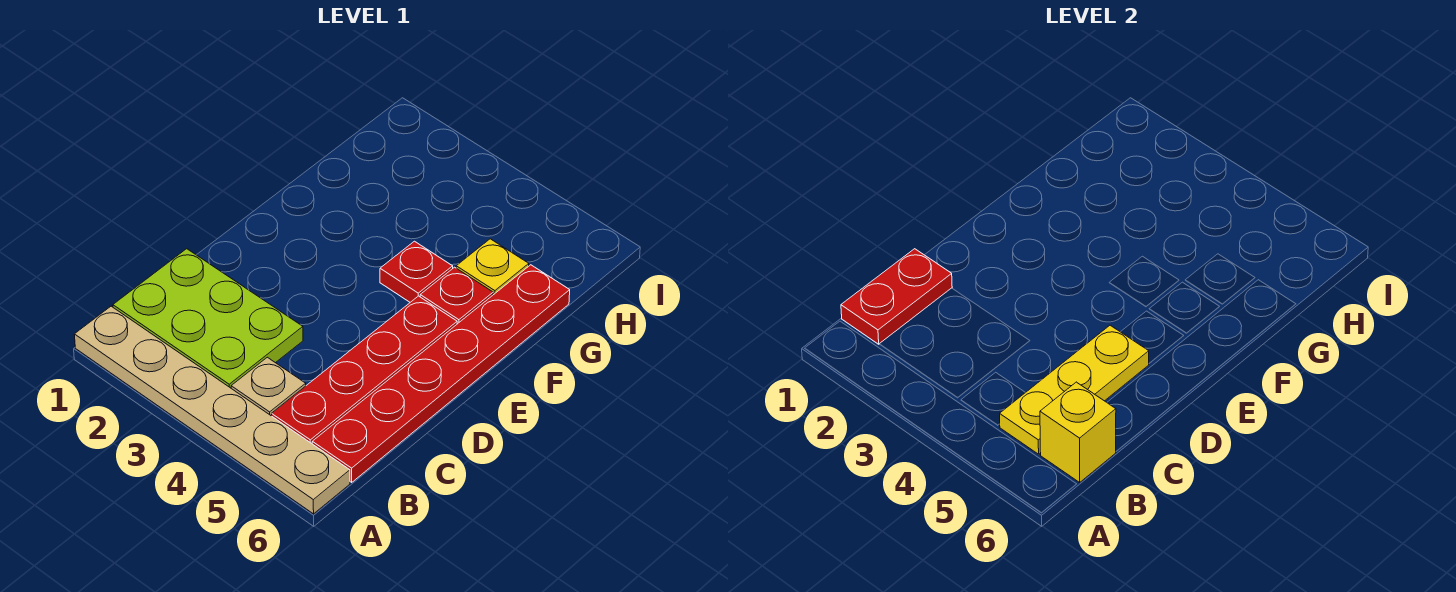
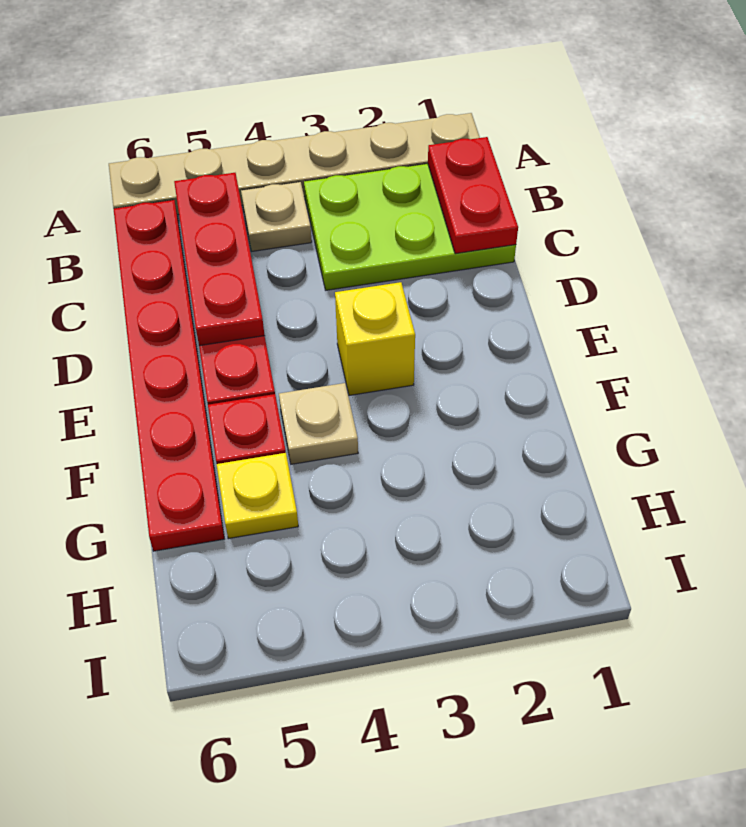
yellow 1x3 plate [1000,325,1149,454] -> red 1x3 plate [174,173,265,346]
yellow 1x1 brick [1040,382,1116,482] -> yellow 1x1 brick moved to [335,282,415,396]
red 1x1 plate [380,241,453,302] -> tan 1x1 plate [279,383,358,464]

